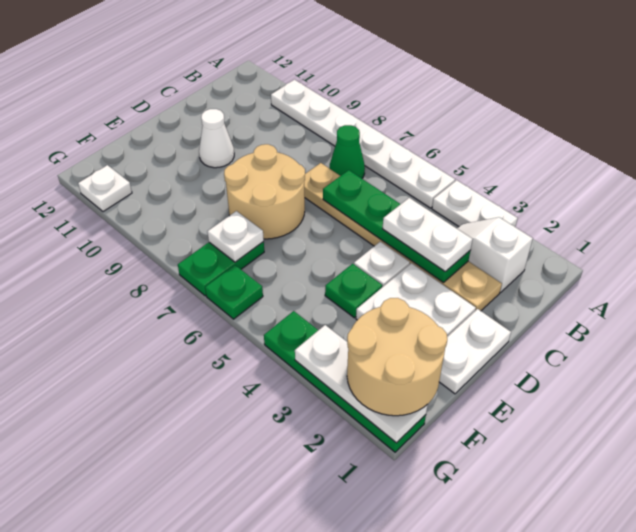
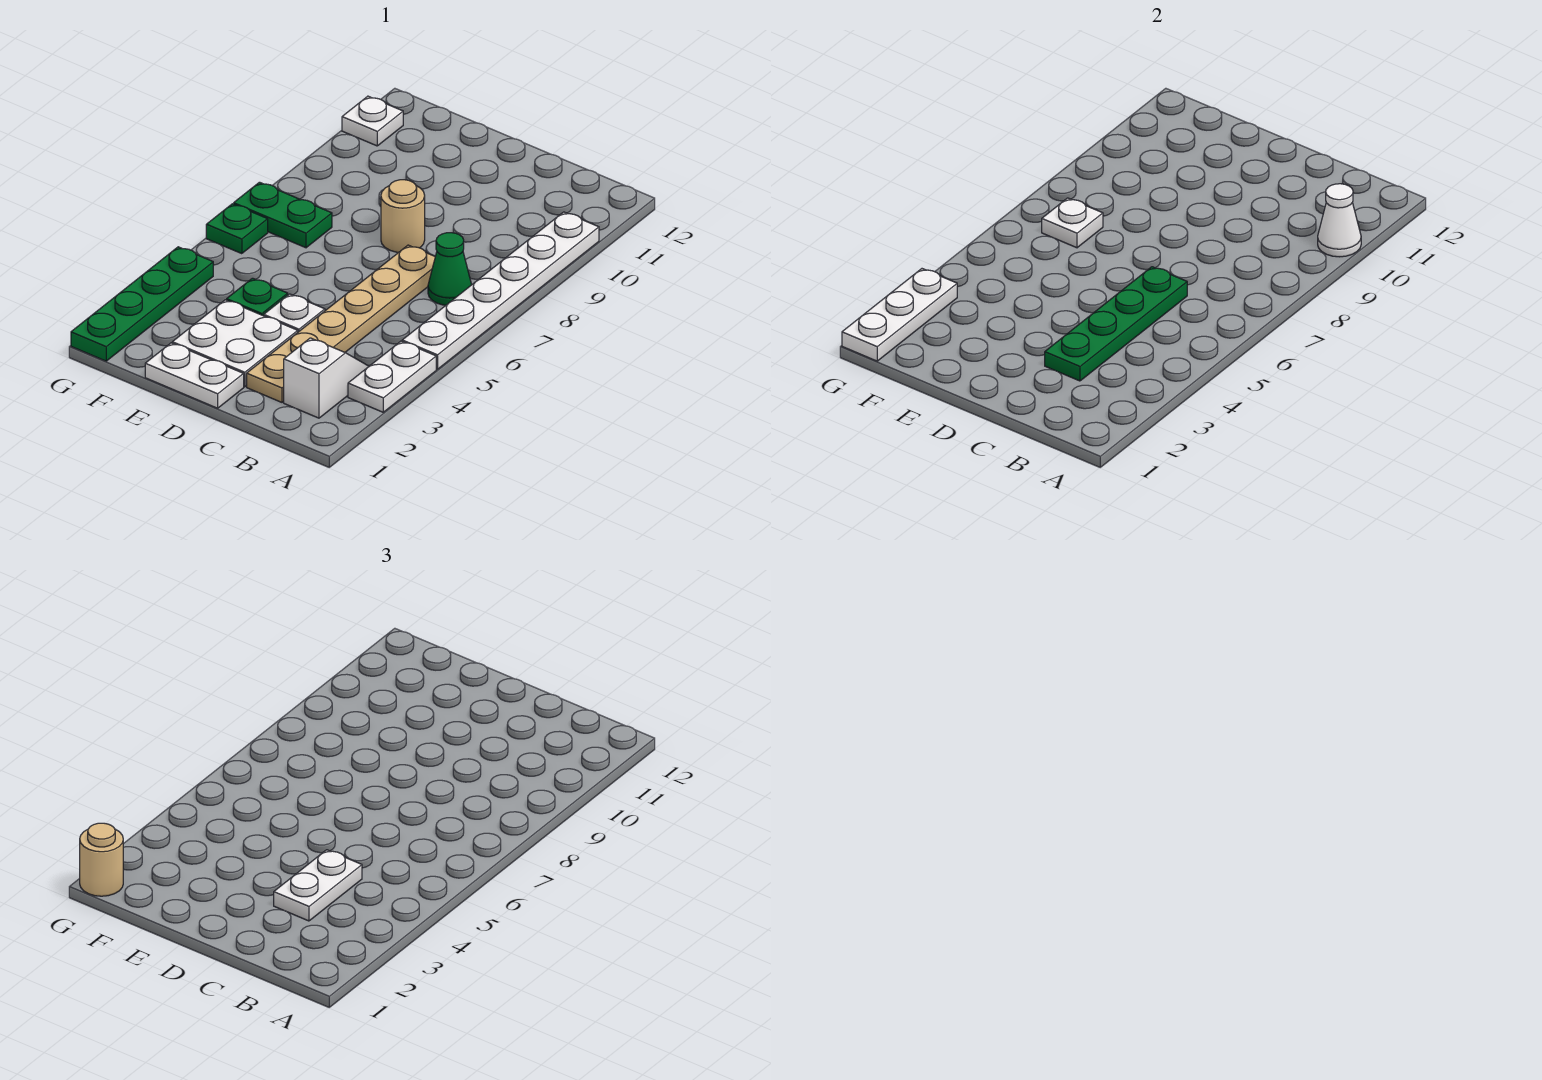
tan 2x2 round brick [224,144,305,239] -> tan 1x1 round brick [381,180,425,252]
white 1x1 cone [199,109,234,168] -> white 1x1 cone moved to [1318,184,1361,257]
tan 2x2 round brick [347,298,447,416] -> tan 1x1 round brick [80,823,123,896]

